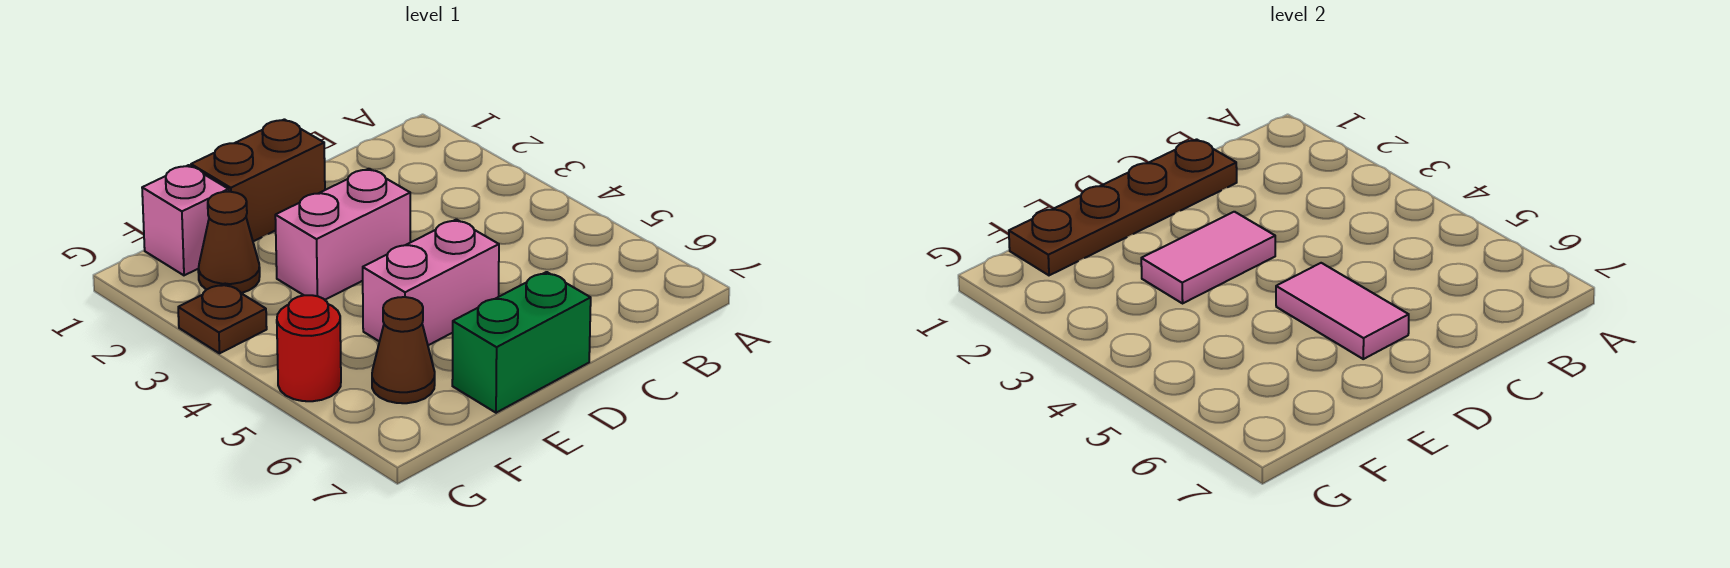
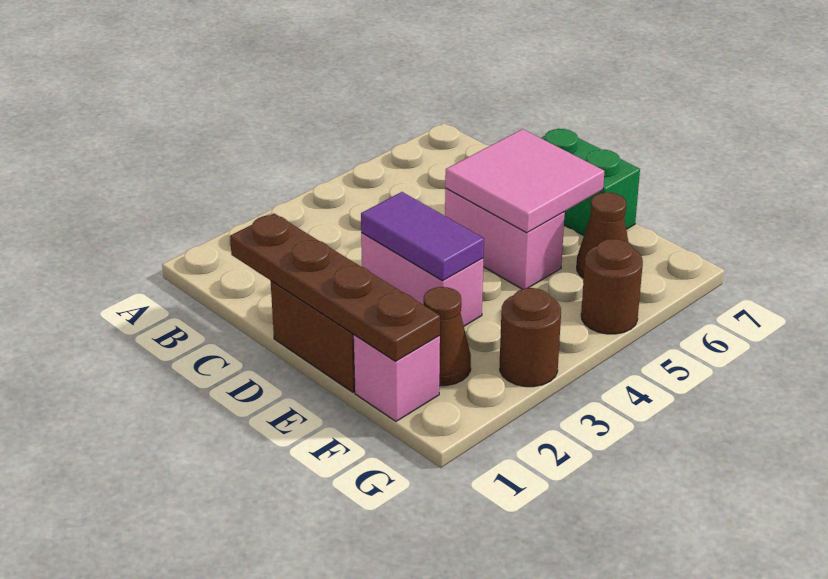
pink 1x2 tile [1141,212,1275,303] -> purple 1x2 tile [361,192,484,281]
pink 1x2 tile [1276,263,1409,359] -> pink 2x2 tile [445,129,604,233]
brown 1x1 plate [178,284,267,353] -> brown 1x1 round brick [500,288,561,387]
red 1x1 round brick [277,295,341,401] -> brown 1x1 round brick [581,239,643,334]

